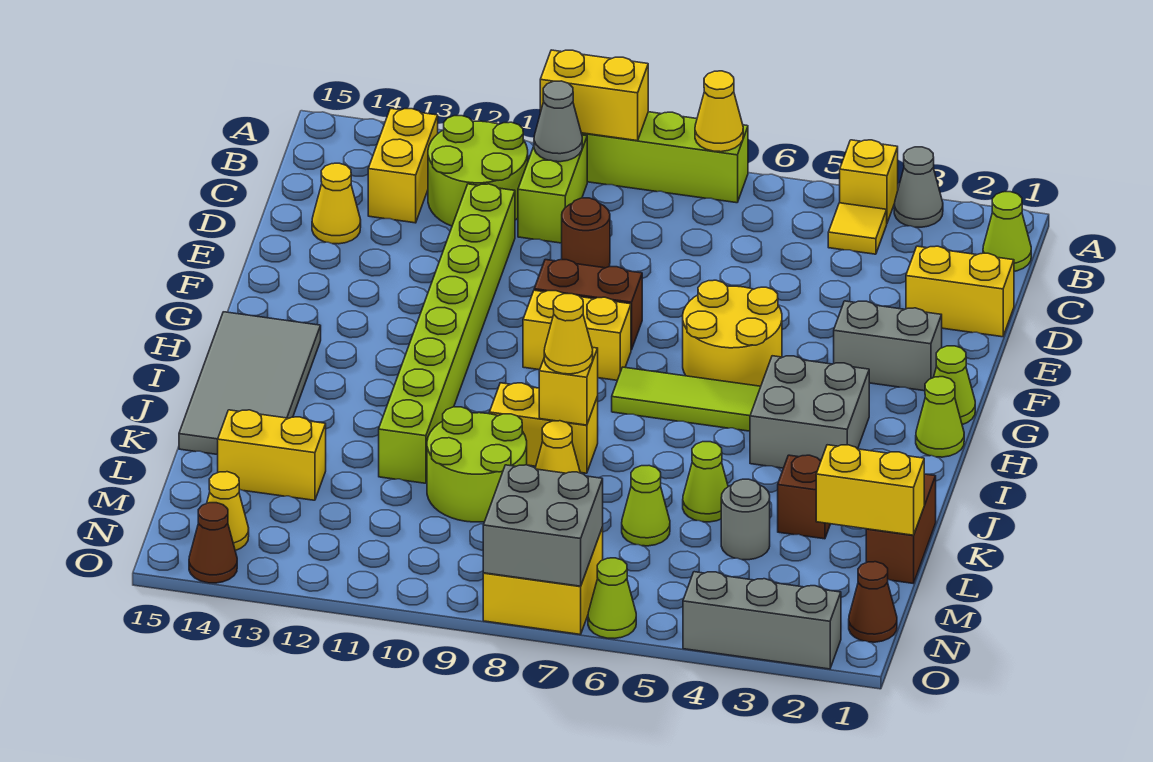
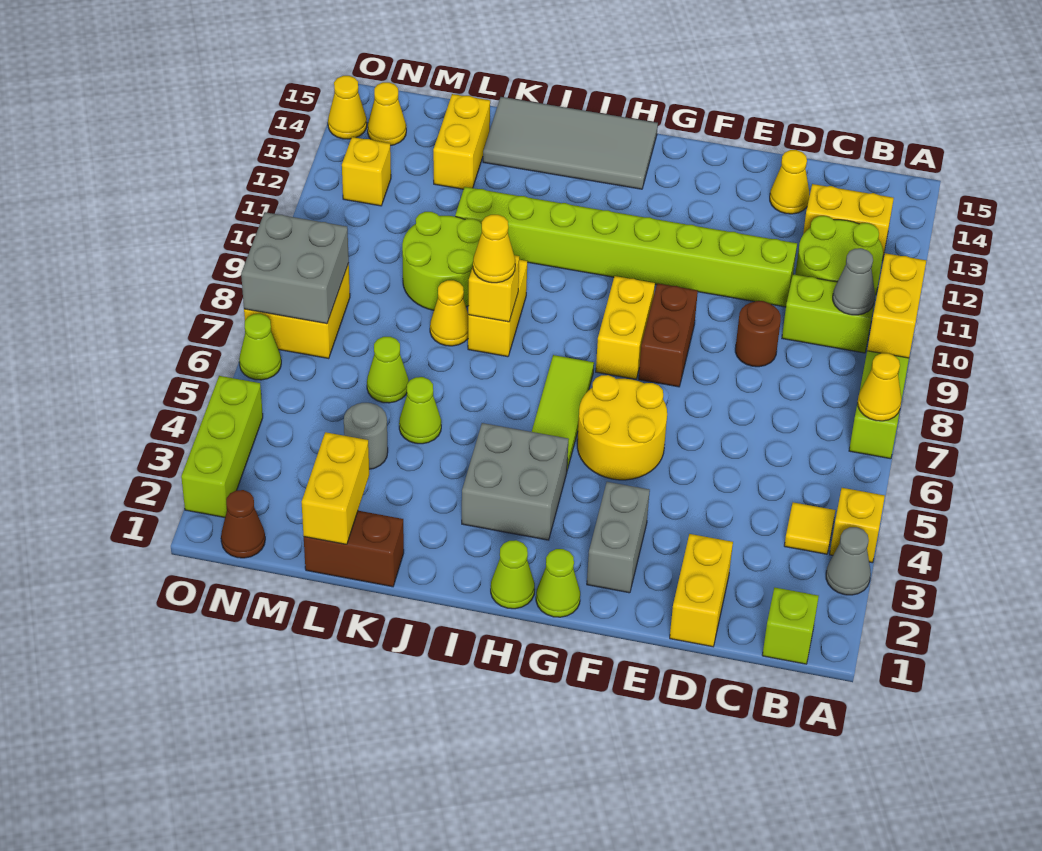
lime 1x1 cone [983,192,1031,271] -> lime 1x1 brick [762,587,819,664]
brown 1x1 brick [778,455,830,539] -> none
none -> yellow 1x1 brick [342,137,391,206]
grey 1x3 brick [683,572,841,669] -> lime 1x3 brick [181,376,263,518]
brown 1x1 cone [189,503,237,583] -> yellow 1x1 cone [328,76,367,139]

